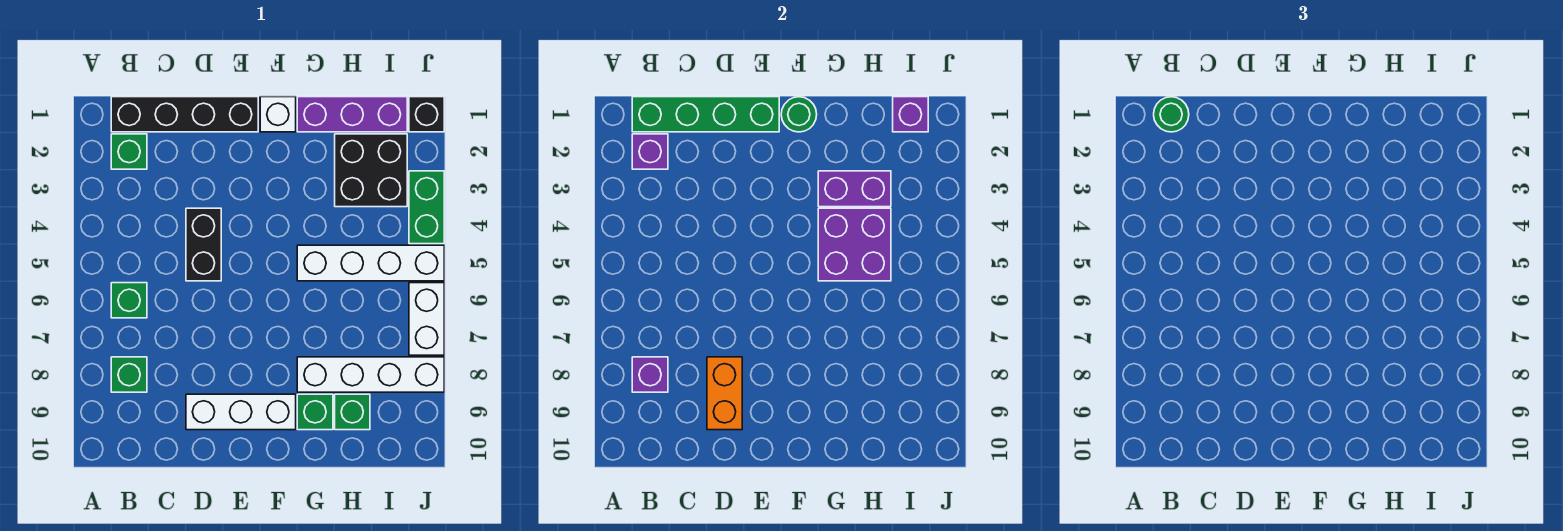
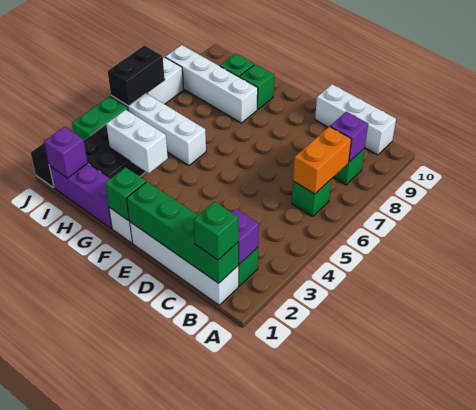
black 1x4 brick [111,97,258,132] -> white 1x4 brick [130,222,238,305]
green 1x1 round brick [1154,97,1189,132] -> green 1x1 brick [194,202,238,260]
black 1x2 brick [186,208,221,281] -> black 1x2 brick moved to [108,46,165,106]
orange 1x2 brick [707,357,742,430] -> orange 1x2 brick moved to [293,126,351,194]
white 1x3 brick [186,394,296,430] -> white 1x3 brick moved to [315,84,396,155]
green 1x1 round brick [781,97,817,132] -> green 1x1 brick [105,167,146,221]
purple 1x2 brick [818,171,891,207] -> white 1x2 brick [106,110,168,173]
purple 2x2 brick [818,208,891,281] -> none

